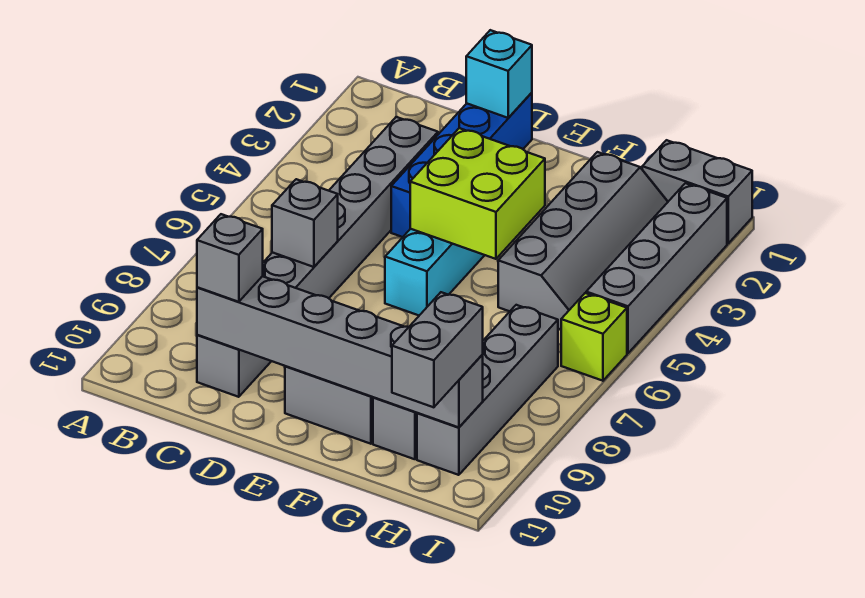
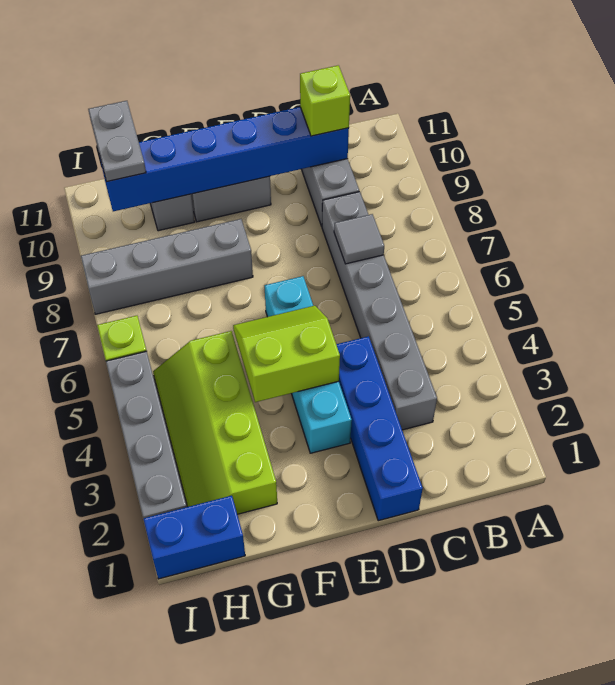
grey 1x1 brick [272,179,338,267] -> grey 1x1 tile [334,214,384,264]
grey 1x6 brick [197,276,483,427] -> blue 1x6 brick [100,107,349,211]
grey 1x1 brick [197,214,263,302] -> lime 1x1 brick [300,65,350,136]
cyan 1x1 brick [466,30,532,118] -> none
lime 2x2 brick [410,128,545,259] -> lime 2x2 slope [233,306,340,402]
grey 2x4 slope [498,152,668,329] -> lime 2x4 slope [153,331,277,514]
grey 1x2 brick [642,140,752,243] -> blue 1x2 brick [143,496,245,579]
grey 1x4 brick [417,305,558,475] -> grey 1x4 brick turned to [81,219,253,314]
grey 1x2 brick [392,292,483,407] -> grey 1x2 plate [88,101,146,182]

